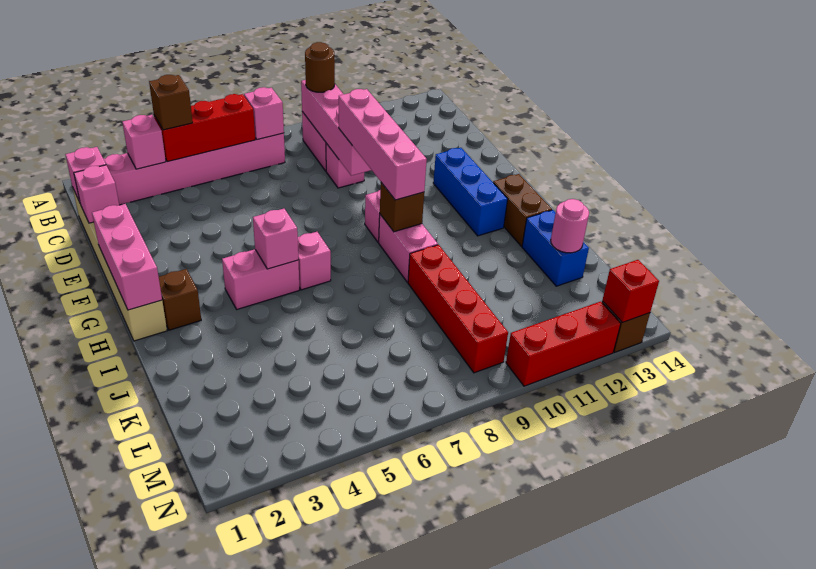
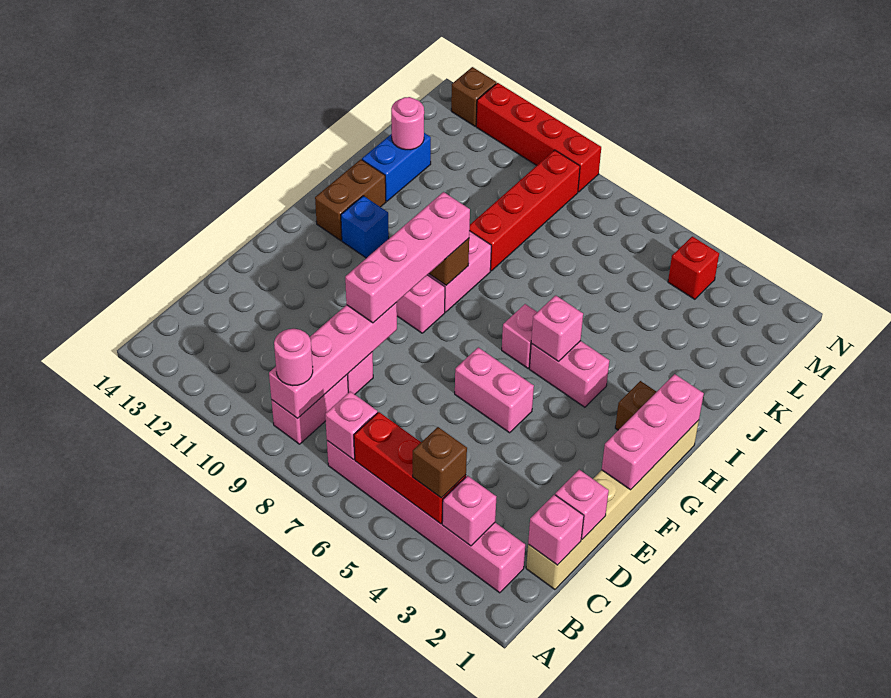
brown 1x1 round brick [305,42,335,92] -> pink 1x1 round brick [274,329,313,386]
none -> pink 1x2 brick [455,347,534,433]
blue 1x3 brick [433,148,507,236] -> blue 1x1 brick [341,196,389,258]
red 1x3 brick [506,302,621,386] -> red 1x4 brick [476,83,601,192]
red 1x1 brick [602,260,659,322] -> red 1x1 brick moved to [668,236,719,299]

